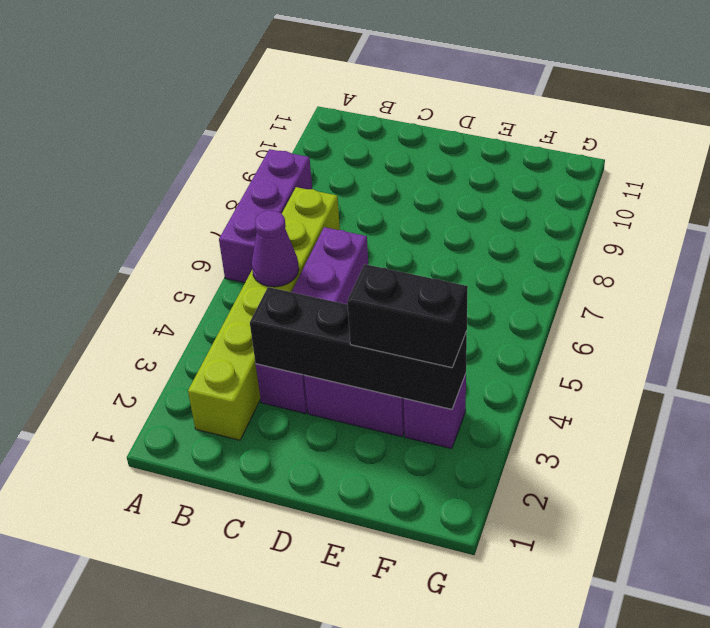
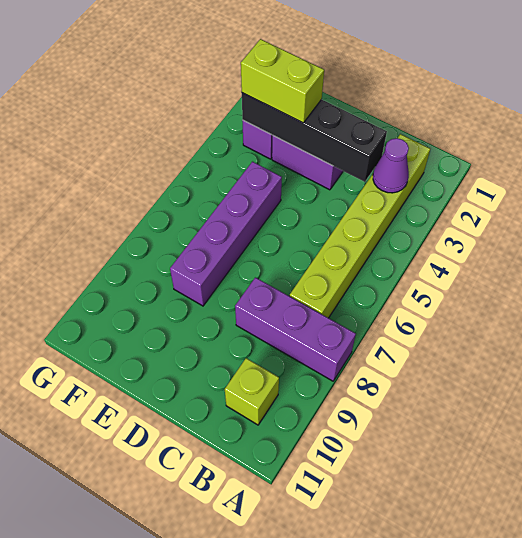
purple 1x3 brick [219,149,312,283] -> purple 1x3 brick turned to [235,277,356,381]
purple 1x1 cone [252,210,299,287] -> purple 1x1 cone moved to [373,138,409,193]
none -> lime 1x1 brick [225,358,279,425]
purple 1x4 brick [256,227,368,414] -> purple 1x4 brick moved to [170,162,282,306]
black 1x2 brick [347,264,468,368] -> lime 1x2 brick [241,39,324,123]

